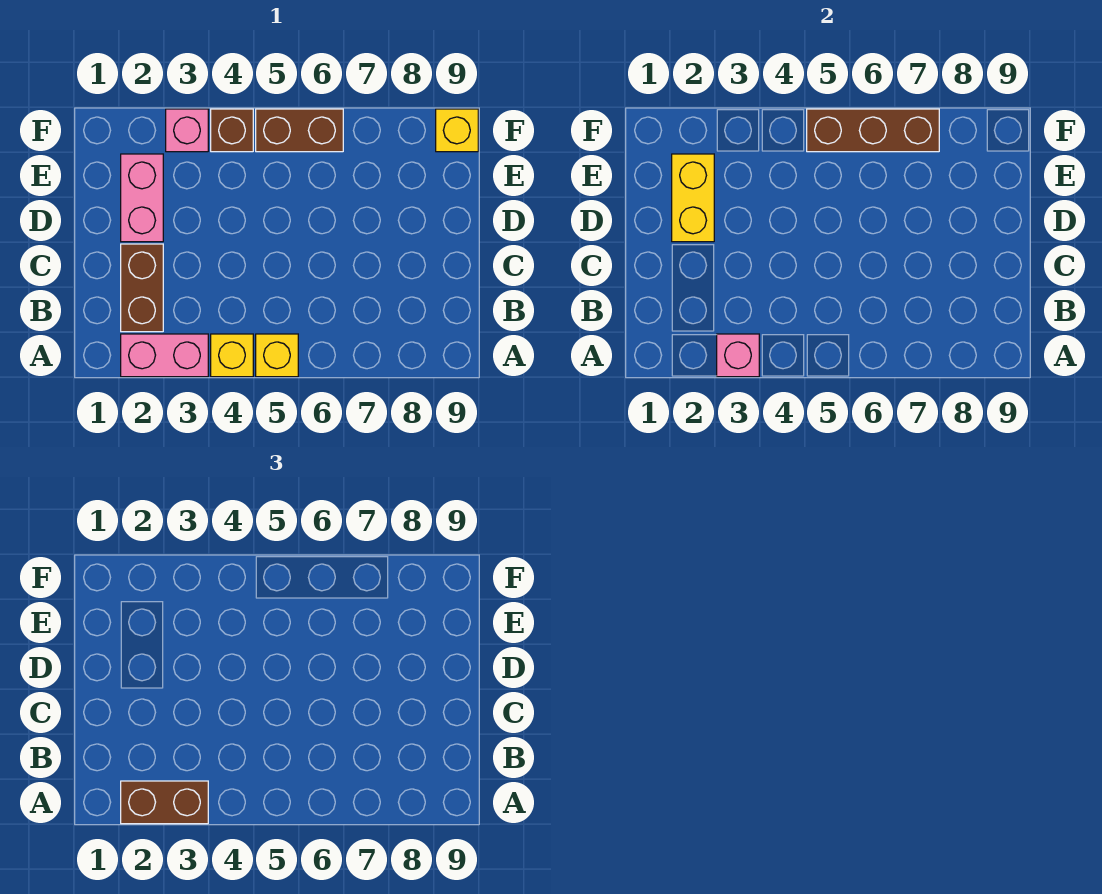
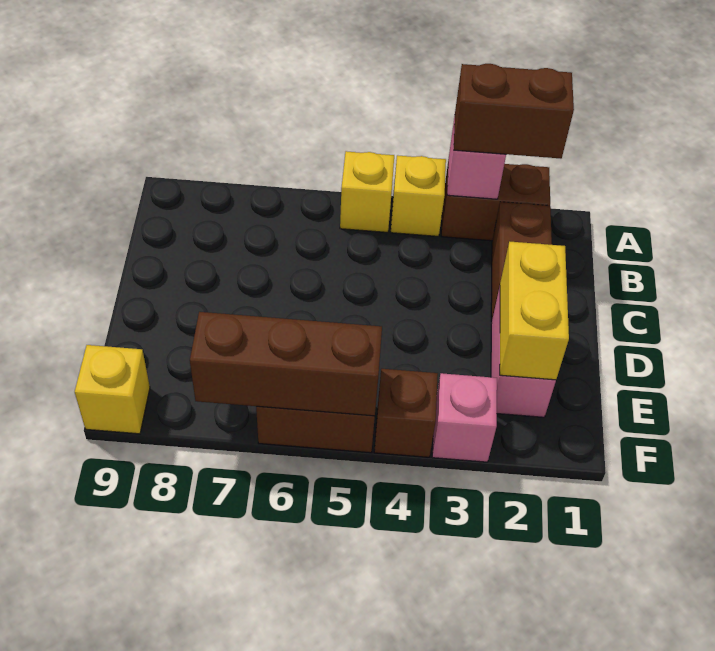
pink 1x2 brick [121,334,208,377] -> brown 1x2 brick [441,164,550,241]

